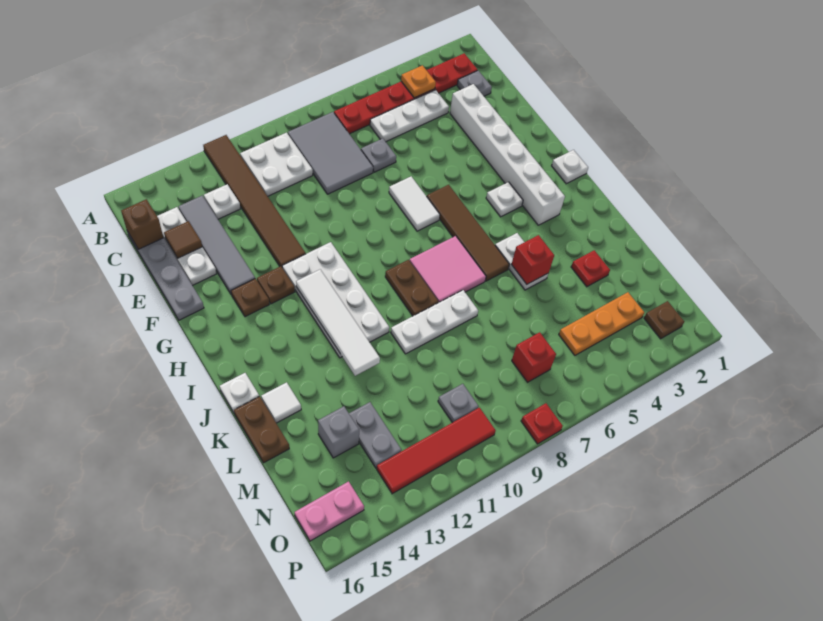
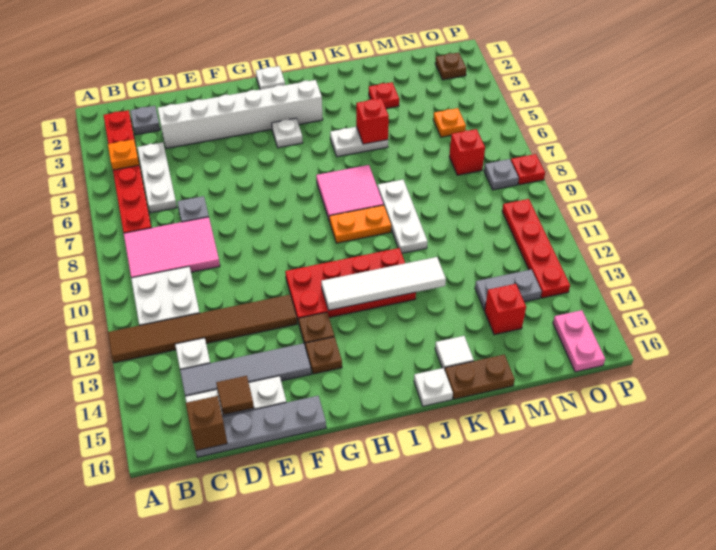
grey 2x3 tile [288,112,373,194] -> pink 2x3 tile [124,217,220,278]
white 1x2 tile [389,176,440,231] -> none
brown 1x4 tile [427,185,509,281] -> none
white 2x4 plate [282,242,389,358] -> red 2x4 plate [285,248,416,323]
brown 1x2 plate [385,260,438,316] -> orange 1x2 plate [330,205,391,243]
grey 1x1 brick [318,406,359,458] -> red 1x1 brick [485,284,526,335]
orange 1x3 plate [559,292,644,355] -> orange 1x1 plate [433,108,466,137]
grey 1x1 plate [438,384,479,423] -> grey 1x1 plate moved to [484,159,519,190]
red 1x4 tile [377,408,496,494] -> red 1x4 plate [502,199,570,298]

